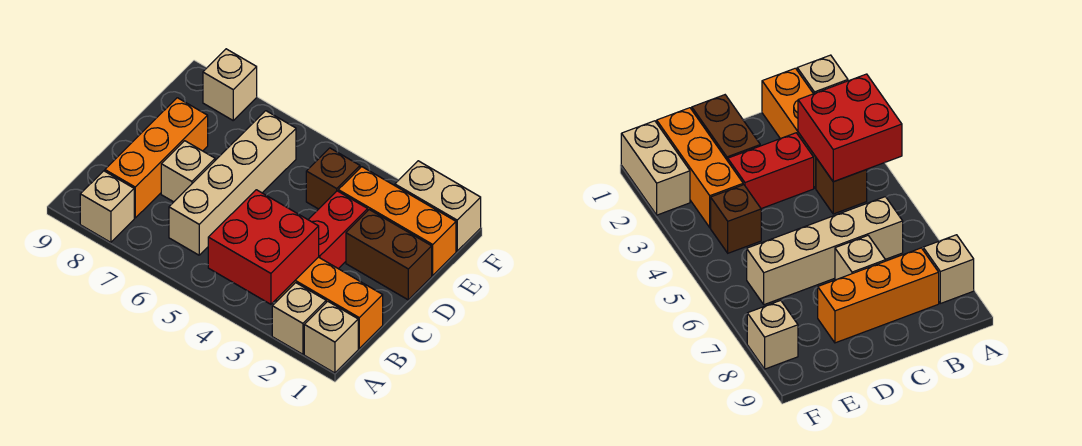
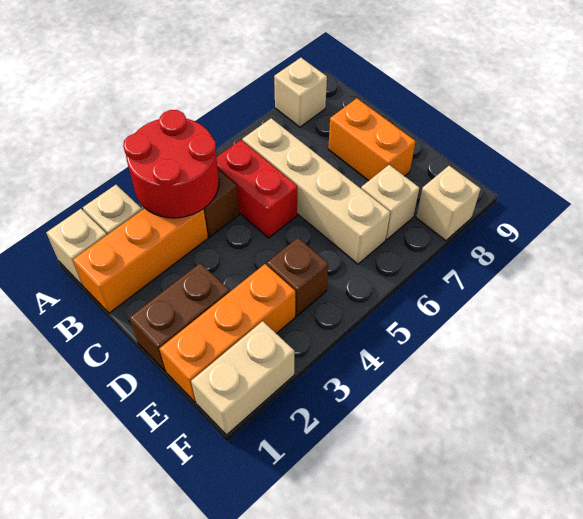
red 2x2 brick [208,190,319,304] -> red 2x2 round brick [123,110,219,218]
orange 1x3 brick [105,98,208,218] -> orange 1x2 brick [328,98,416,181]
red 1x2 brick [308,191,368,269] -> red 1x2 brick moved to [216,140,297,238]
tan 1x1 brick [161,141,215,202] -> tan 1x1 brick moved to [361,165,419,240]

